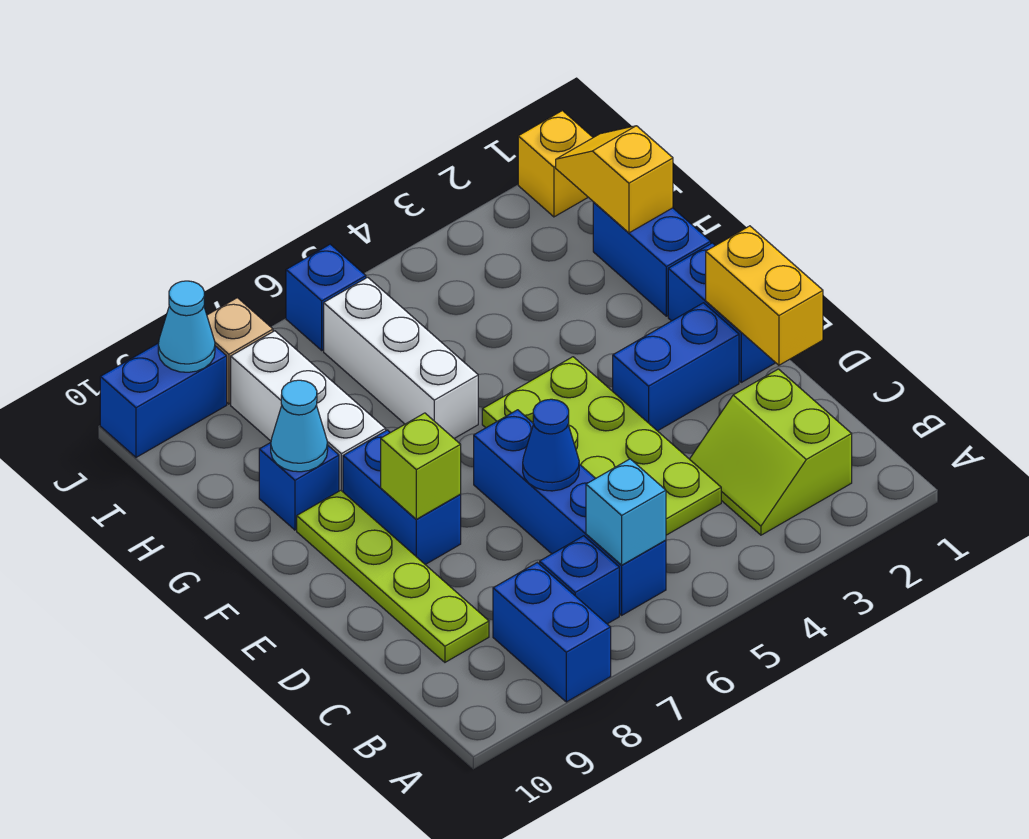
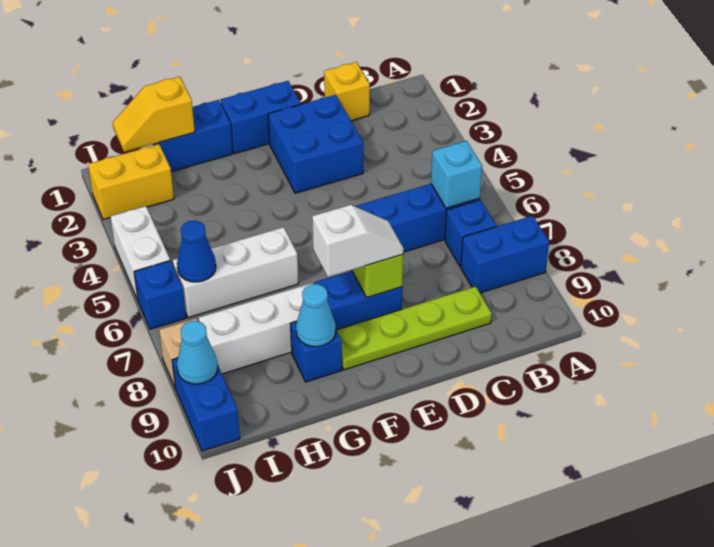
lime 2x2 slope [690,369,852,535] -> none
lime 2x4 plate [482,357,721,535] -> none
yellow 1x2 brick [706,226,823,365] -> yellow 1x2 brick moved to [88,144,174,220]
blue 1x1 cone [523,399,579,491] -> blue 1x1 cone moved to [177,220,216,282]
blue 1x2 brick [613,303,739,431] -> blue 2x2 brick [268,95,363,193]
none -> white 1x2 slope [312,205,403,277]
yellow 1x1 brick [518,111,593,217] -> yellow 1x1 brick moved to [324,62,370,121]
none -> white 1x2 brick [110,206,170,300]

